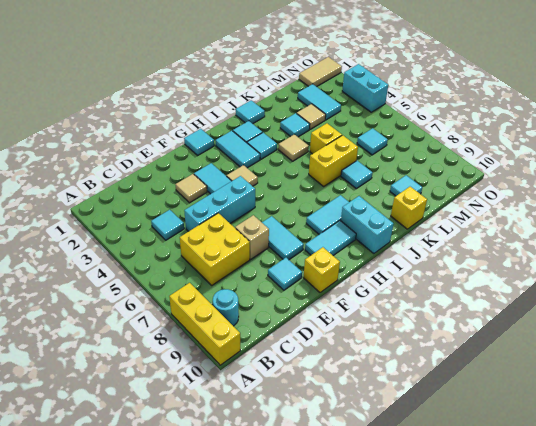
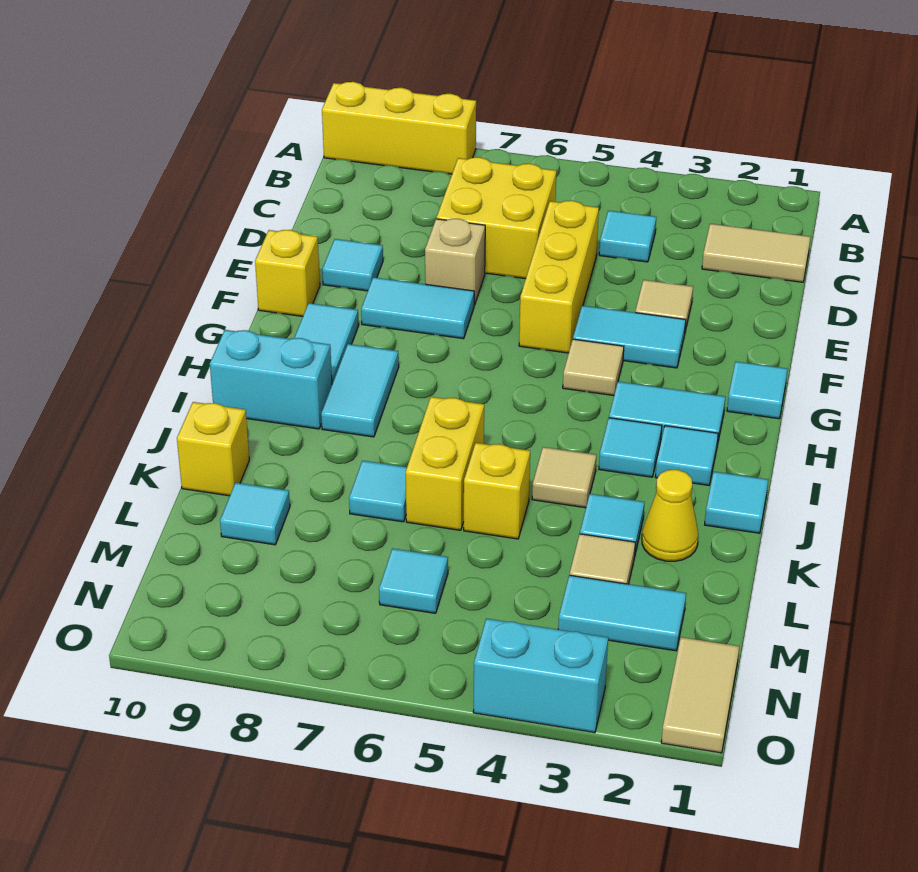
cyan 1x1 round brick [213,289,239,326] -> none
none -> tan 1x2 tile [702,224,810,282]
cyan 1x3 brick [184,176,255,231] -> yellow 1x3 brick [519,201,599,353]
none -> yellow 1x1 cone [642,470,698,561]

